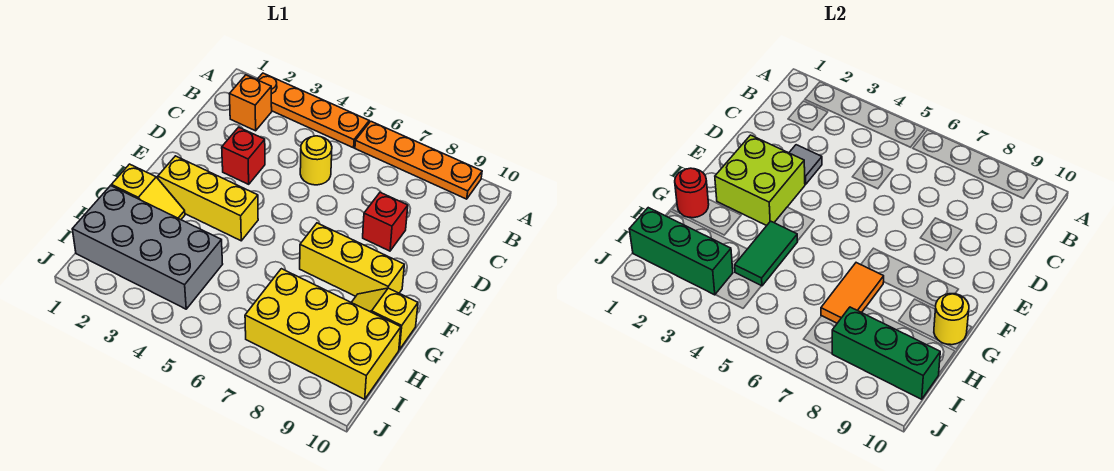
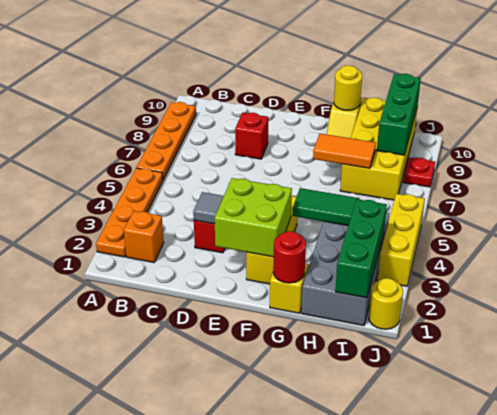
yellow 1x1 round brick [300,136,332,185] -> yellow 1x1 round brick moved to [369,278,403,329]
yellow 1x3 brick [300,223,404,296] -> yellow 1x3 brick moved to [377,194,425,286]
none -> red 1x1 plate [403,157,435,187]

